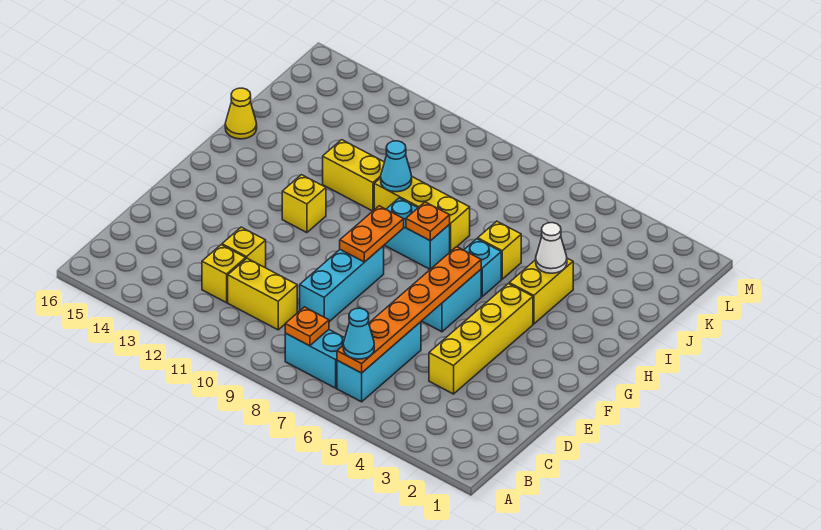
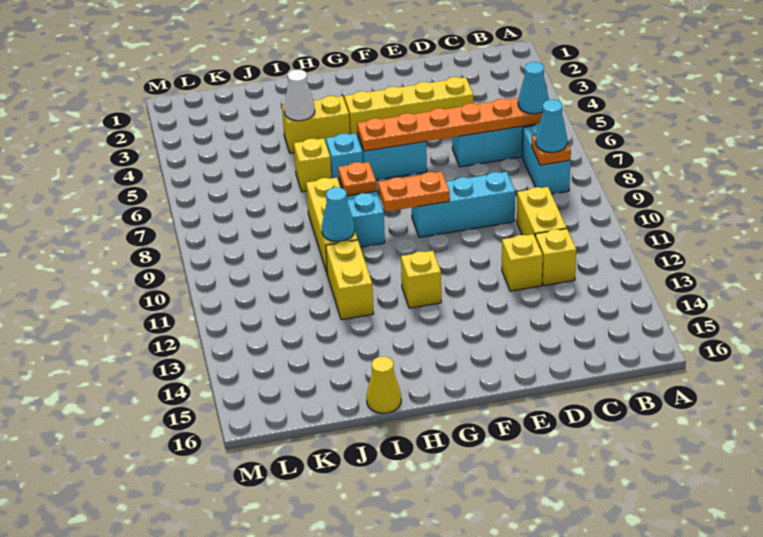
none -> cyan 1x1 cone [536,100,567,152]

